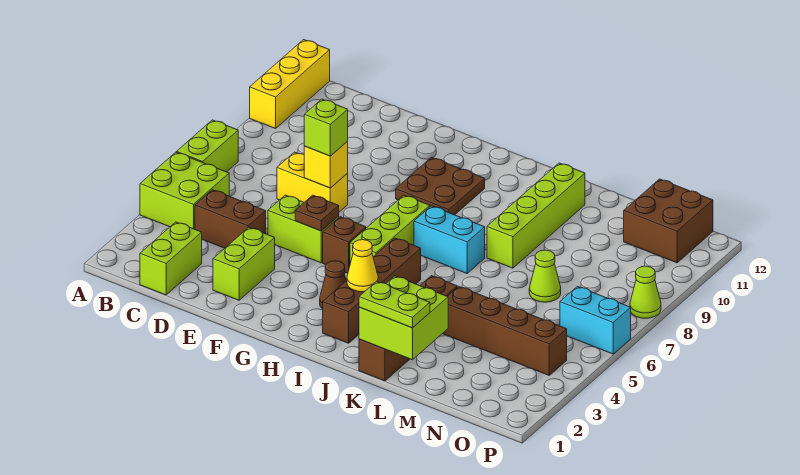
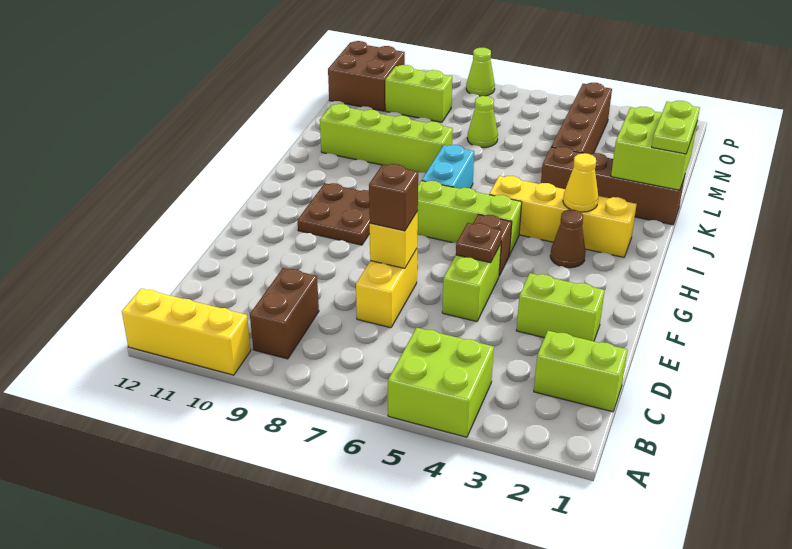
lime 1x2 brick [177,120,238,172] -> lime 1x2 brick moved to [385,65,452,122]
brown 1x2 brick [195,190,266,248] -> brown 1x2 brick moved to [250,268,319,359]
lime 1x1 brick [304,99,348,156] -> brown 1x1 brick [369,164,418,231]
brown 1x4 brick [323,238,421,343] -> yellow 1x4 brick [489,176,637,257]
cyan 1x2 brick [560,286,631,354] -> none

